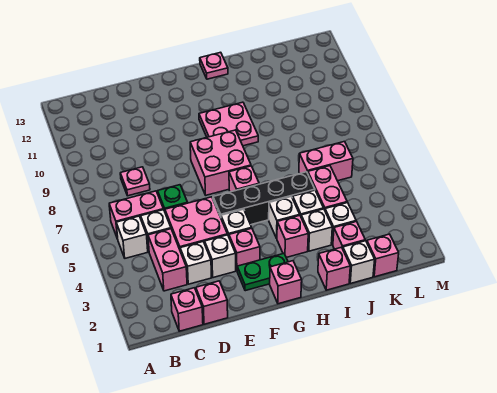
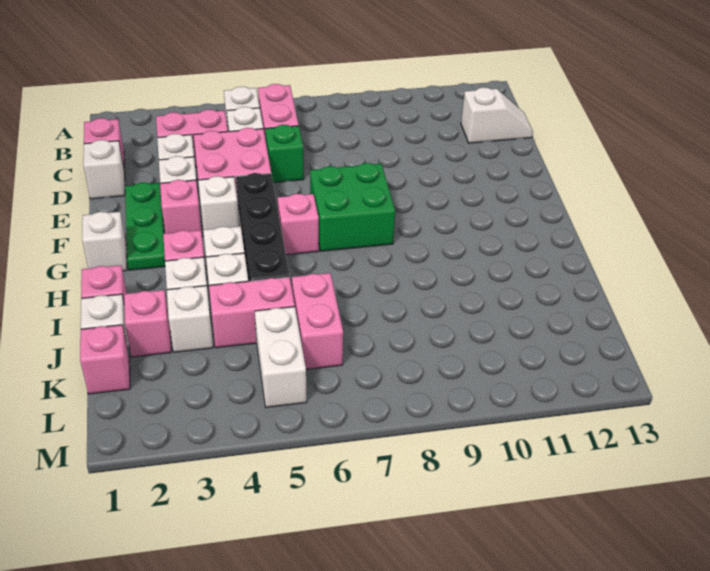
pink 1x1 plate [120,167,150,196] -> none
none -> white 1x2 slope [461,87,533,143]
pink 1x1 brick [196,281,228,324] -> white 1x1 brick [83,140,125,199]
green 1x2 plate [237,254,288,291] -> green 1x3 plate [125,183,165,270]
pink 2x2 brick [190,130,251,195] -> green 2x2 brick [310,163,395,251]
pink 1x1 brick [270,261,302,304] -> white 1x1 brick [82,212,127,271]
pink 2x2 plate [199,102,258,146] -> none
pink 1x1 plate [200,52,228,79] -> none
none -> white 1x2 brick [255,307,307,407]

